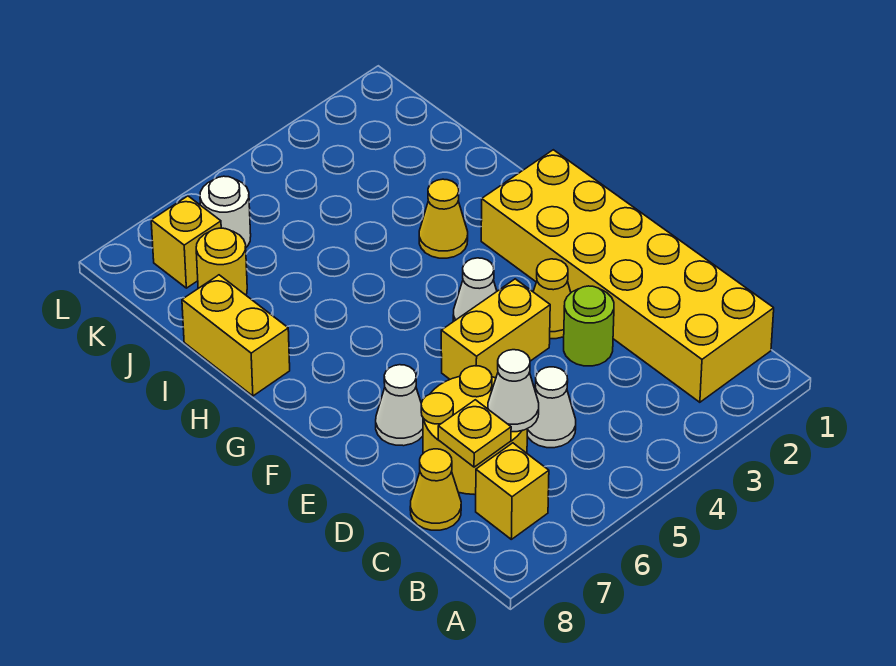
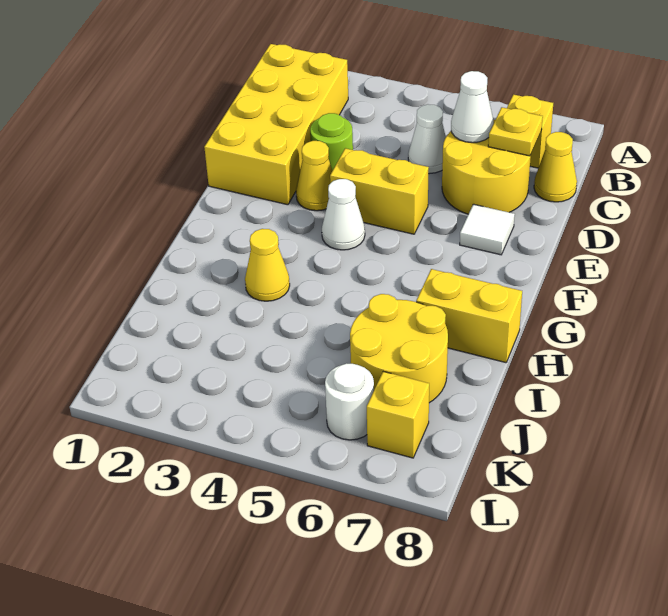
yellow 2x6 brick [481,150,774,402] -> yellow 2x4 brick [204,44,348,205]
white 1x1 cone [376,365,423,446] -> white 1x1 tile [460,204,515,255]
yellow 1x2 brick [182,275,290,396] -> yellow 1x2 brick turned to [416,269,522,363]
yellow 1x1 round brick [196,228,247,295] -> yellow 2x2 round brick [350,294,448,403]

